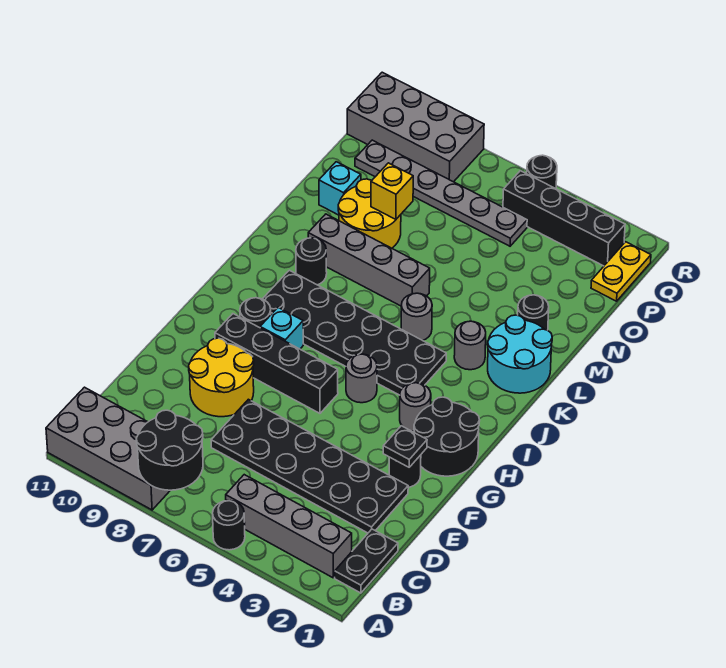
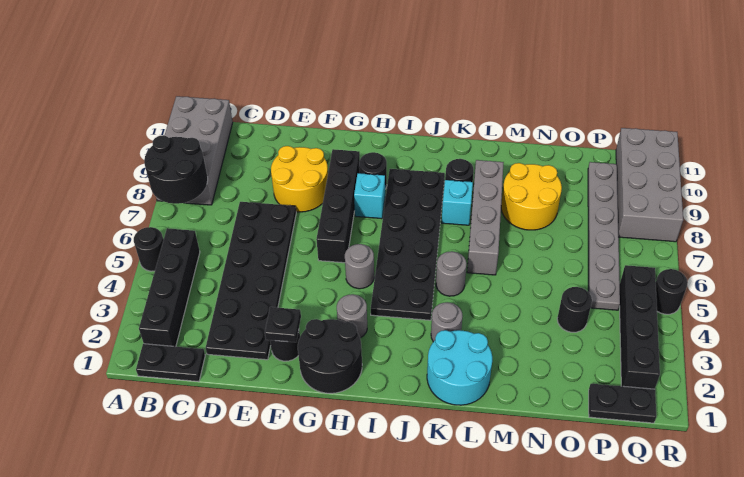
grey 1x4 brick [226,475,352,578] -> black 1x4 brick [139,228,200,347]
black 1x1 round brick [518,295,549,330] -> black 1x1 round brick moved to [557,287,592,332]
yellow 1x1 brick [371,163,413,219] -> none
cyan 1x1 brick [319,162,361,215] -> cyan 1x1 brick moved to [442,180,473,225]
yellow 1x2 plate [591,242,651,301] -> black 1x2 plate [589,384,656,423]

